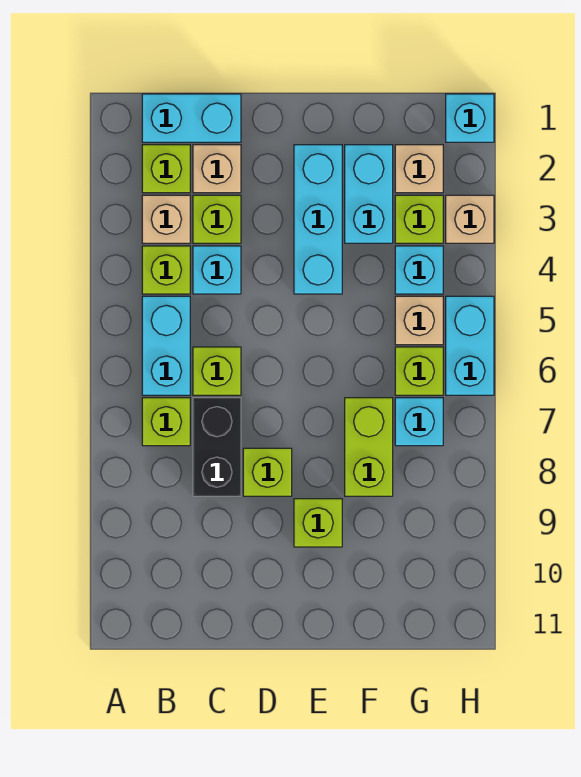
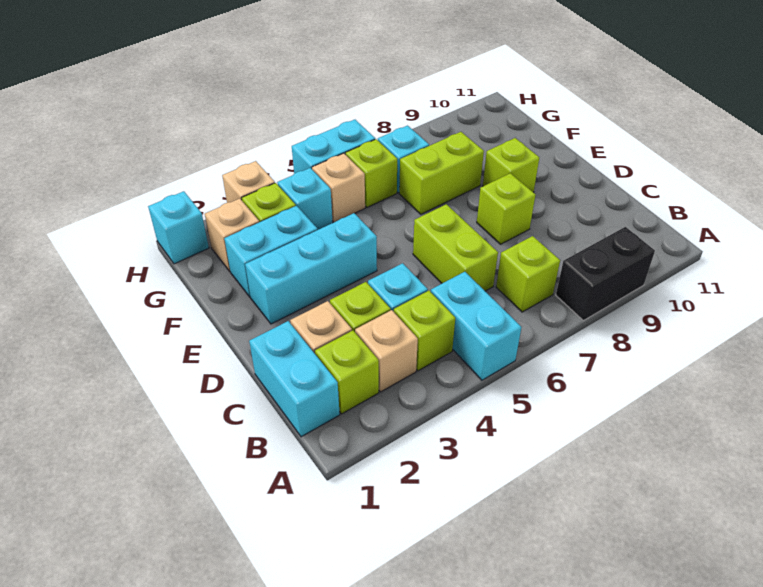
cyan 1x2 brick [142,296,190,395] -> cyan 1x2 brick turned to [431,272,521,380]
lime 1x1 brick [193,347,241,395] -> lime 1x2 brick [413,204,498,291]
black 1x2 brick [193,398,241,496] -> black 1x2 brick moved to [556,227,655,321]

